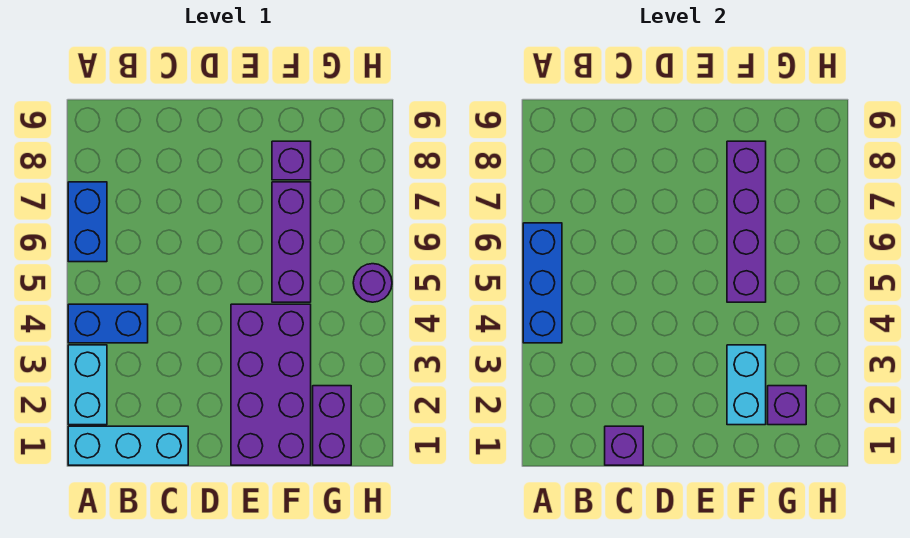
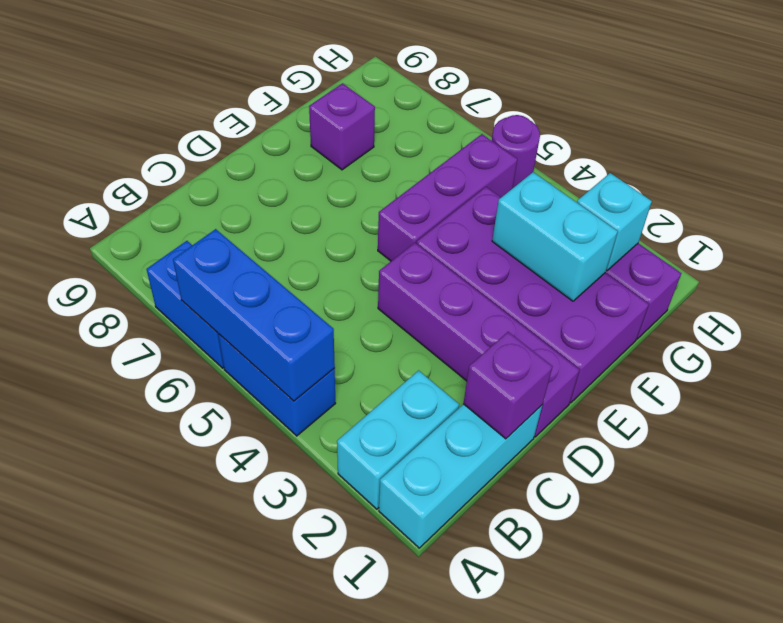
cyan 1x2 brick [68,345,107,425] -> cyan 1x2 brick turned to [337,371,459,509]
blue 1x2 brick [68,304,148,343] -> blue 1x2 brick turned to [218,334,335,436]
purple 1x3 brick [272,182,311,302] -> purple 1x3 brick turned to [378,134,517,261]
purple 1x4 brick [727,141,766,302] -> purple 1x4 brick moved to [378,243,579,437]
purple 1x1 brick [768,386,806,425] -> cyan 1x1 brick [577,173,652,271]

